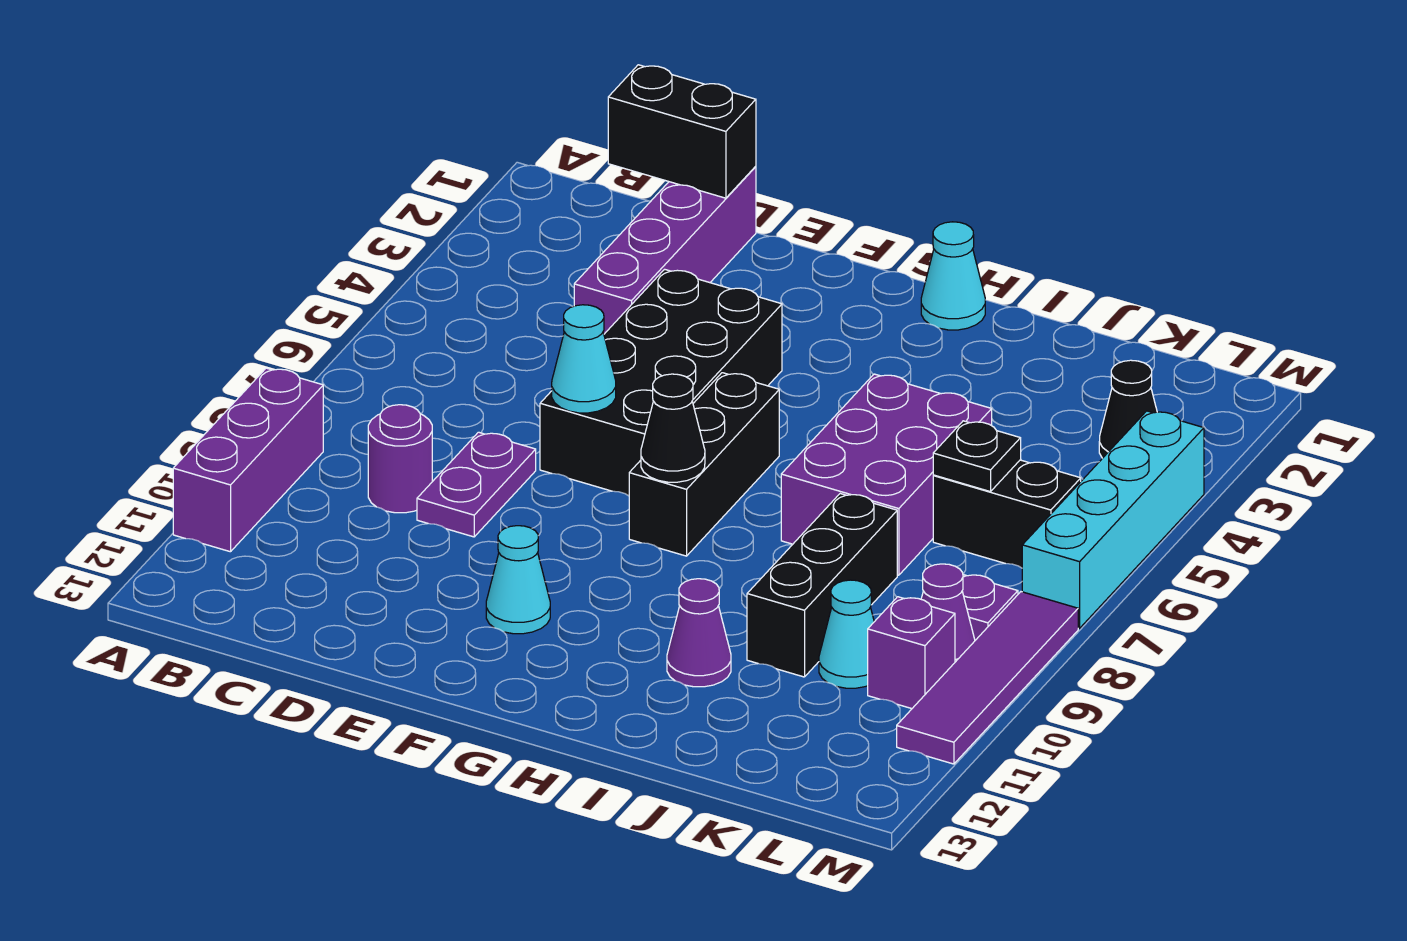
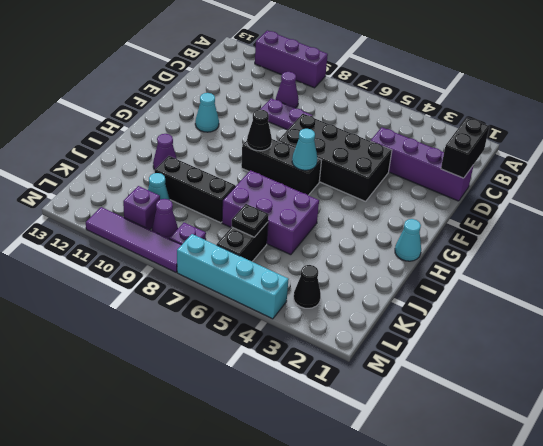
purple 1x1 round brick [368,405,432,513] -> purple 1x1 cone [276,72,299,108]
cyan 1x1 cone [552,305,616,413] -> cyan 1x1 cone moved to [292,129,317,170]

